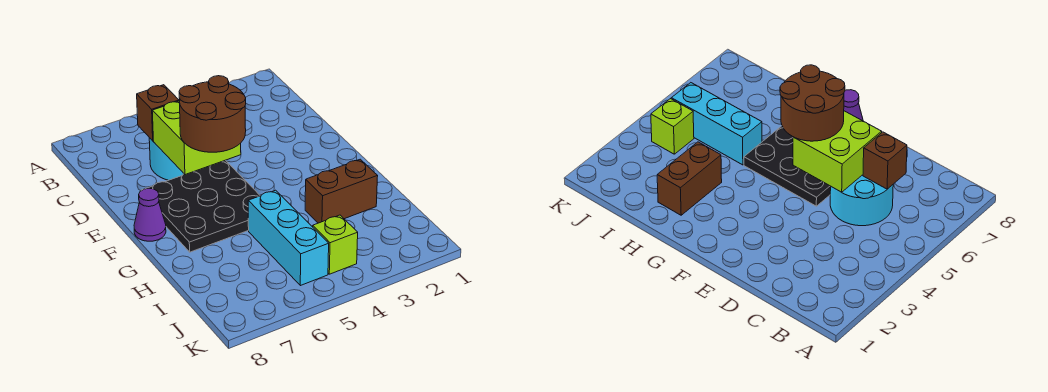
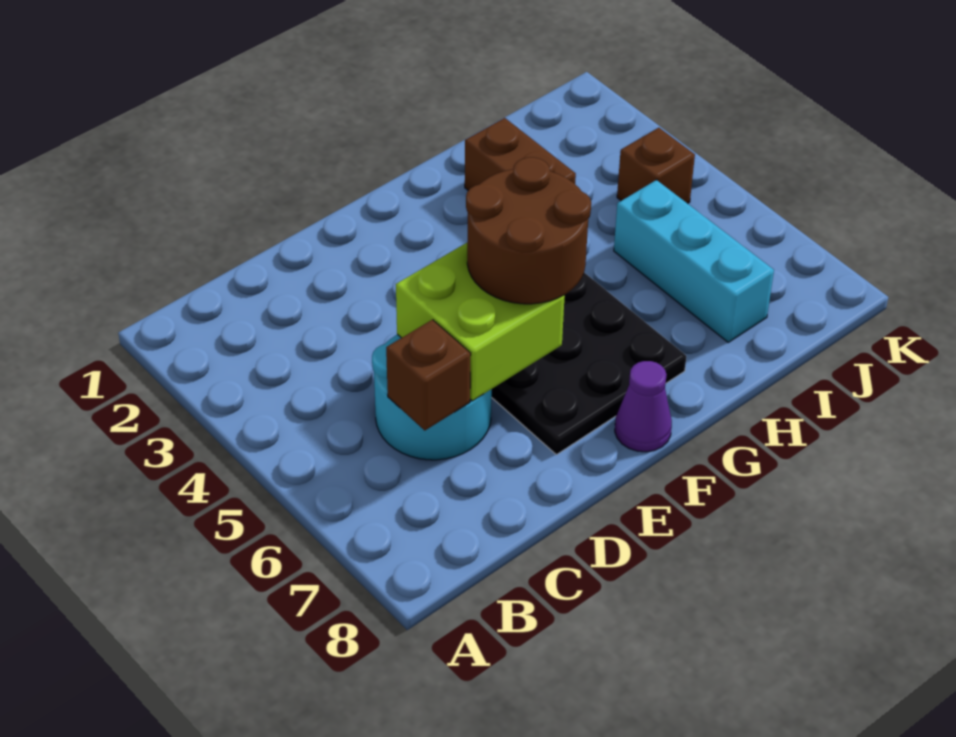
cyan 1x3 brick [248,190,329,286] -> cyan 1x3 brick turned to [614,180,774,342]
lime 1x1 brick [313,215,358,274] -> brown 1x1 brick [617,128,695,204]

